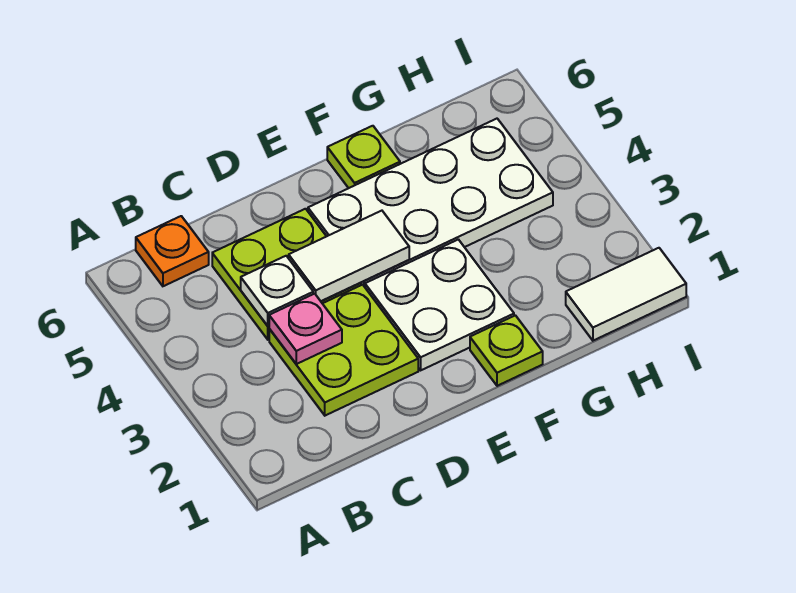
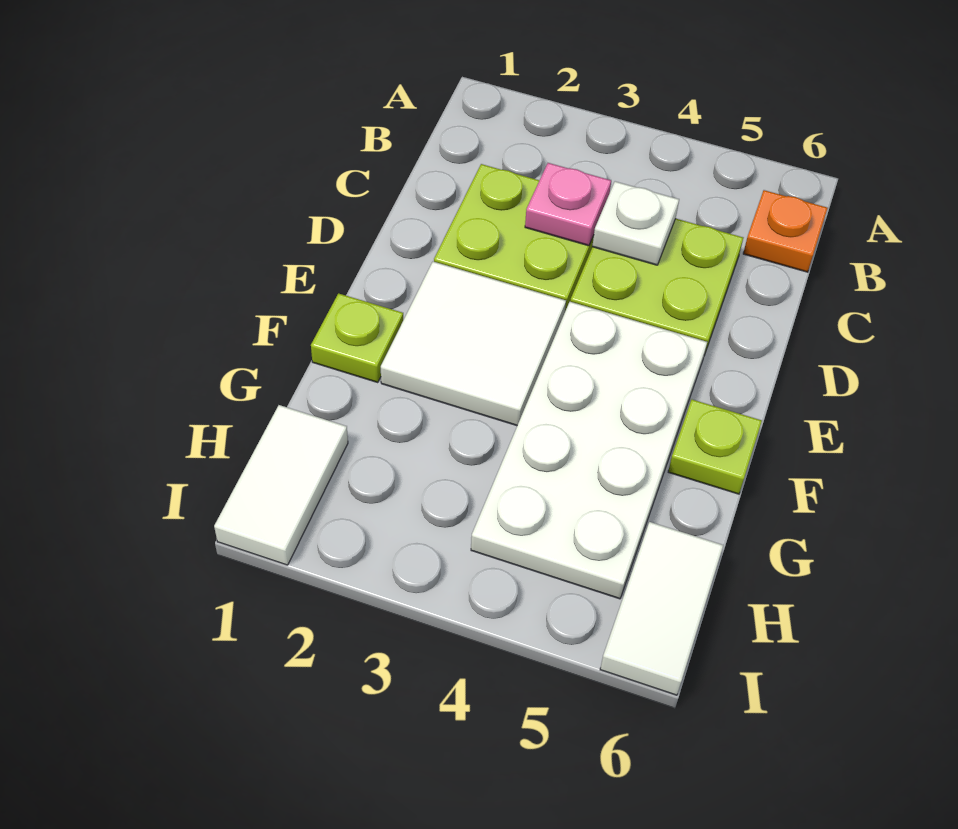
white 1x2 tile [289,211,409,301] -> white 1x2 tile moved to [600,522,723,695]
white 2x2 plate [365,239,514,370] -> white 2x2 tile [381,262,566,426]

